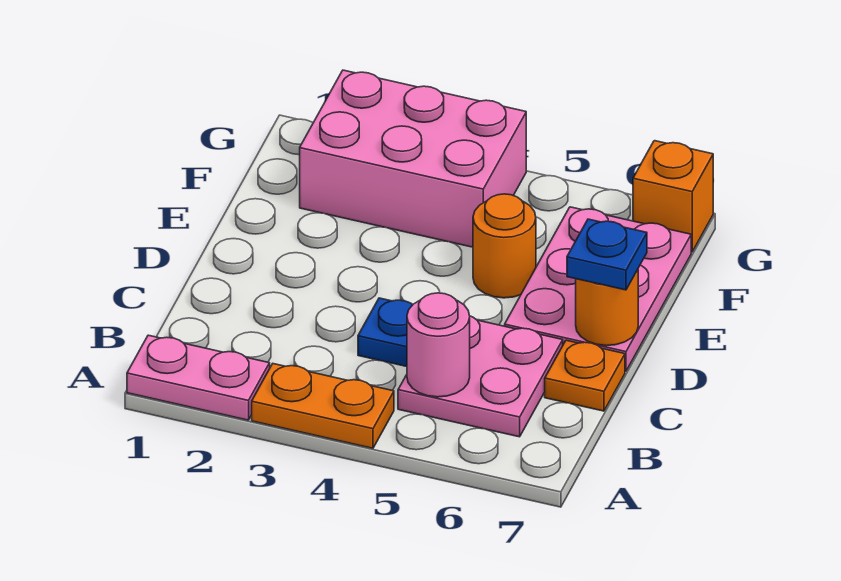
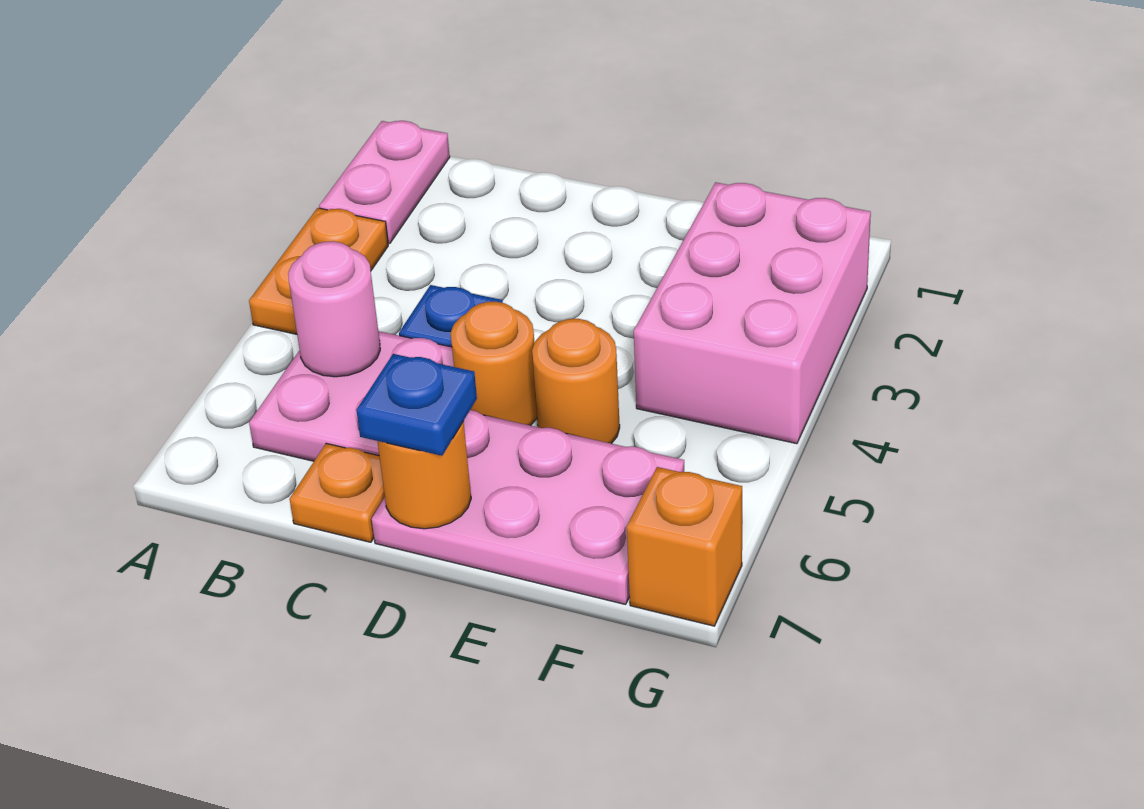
none -> orange 1x1 round brick [451,302,537,426]

